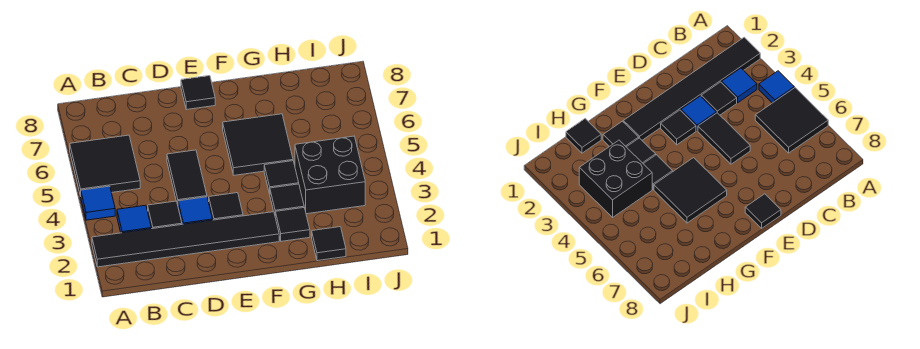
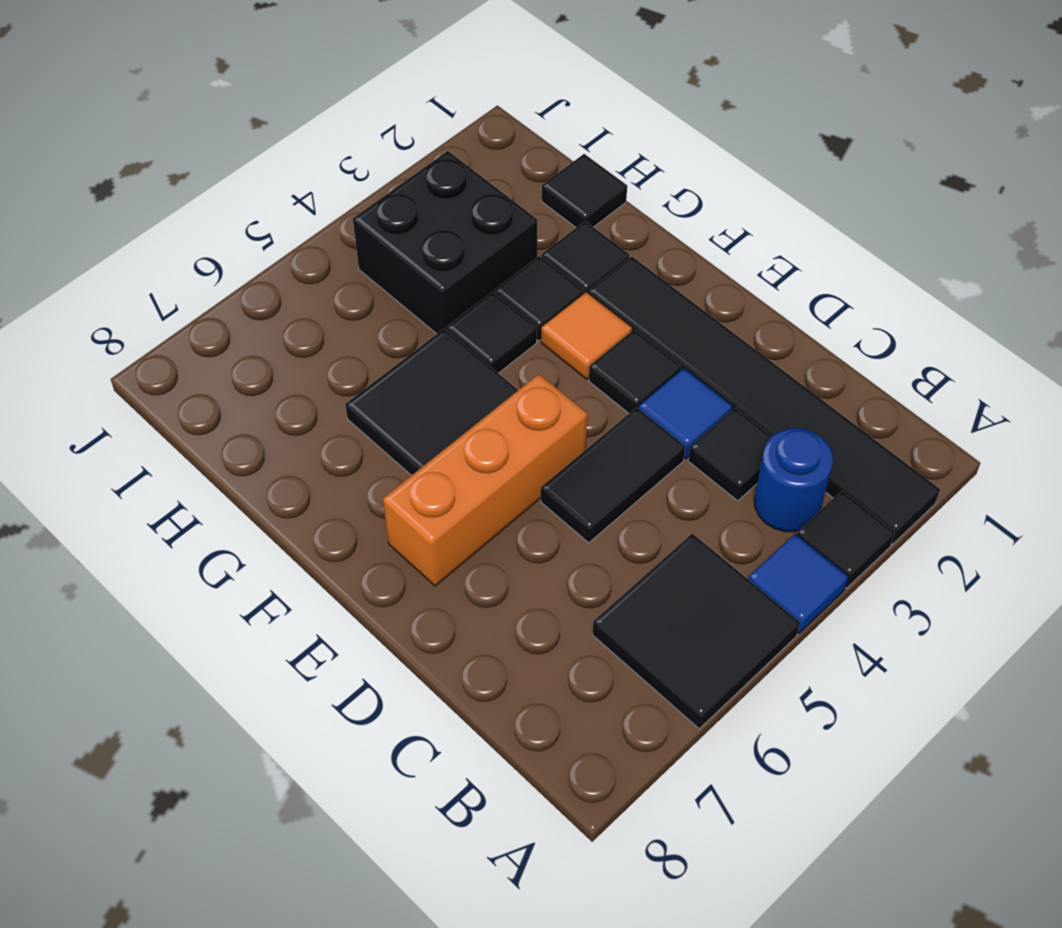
blue 1x1 tile [117,205,151,233] -> blue 1x1 round brick [754,428,833,532]
none -> orange 1x3 brick [383,374,587,586]
black 1x1 tile [181,76,215,110] -> black 1x1 tile moved to [797,491,895,588]
none -> orange 1x1 tile [541,292,632,379]

